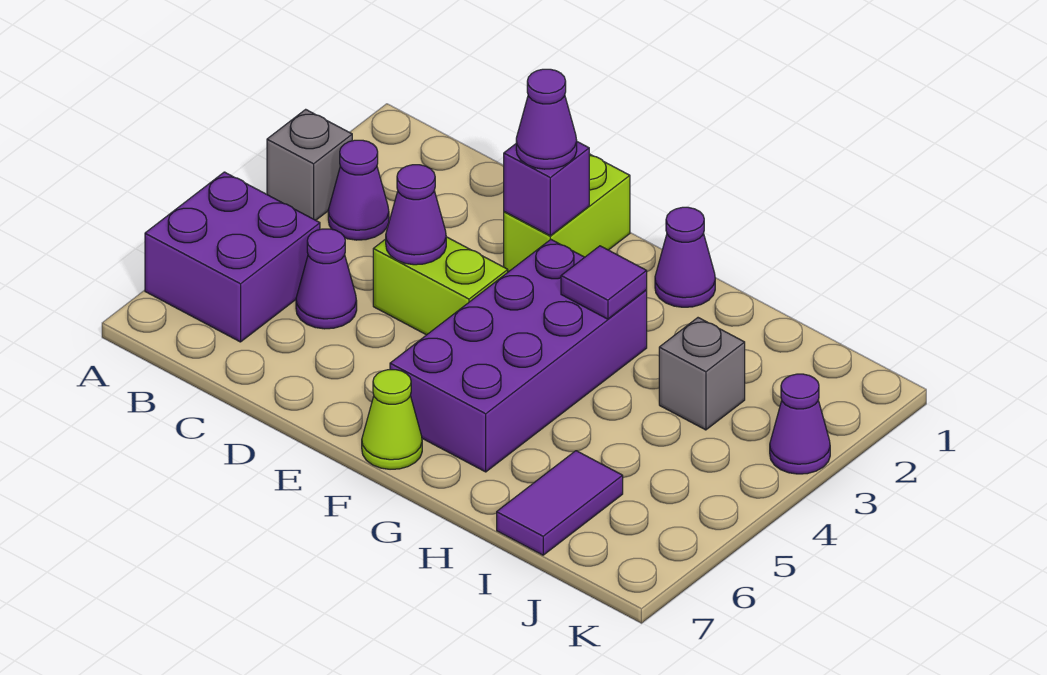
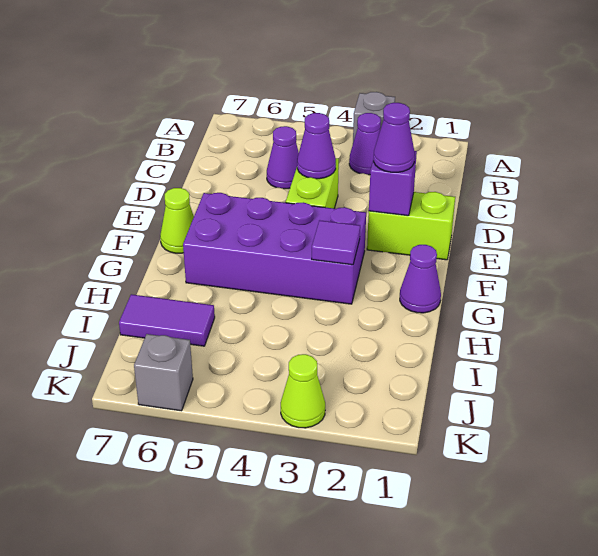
purple 2x2 brick [145,172,320,342] -> none
grey 1x1 brick [659,318,745,430] -> grey 1x1 brick moved to [134,334,193,411]
purple 1x1 cone [770,374,830,474] -> lime 1x1 cone [281,354,325,428]

